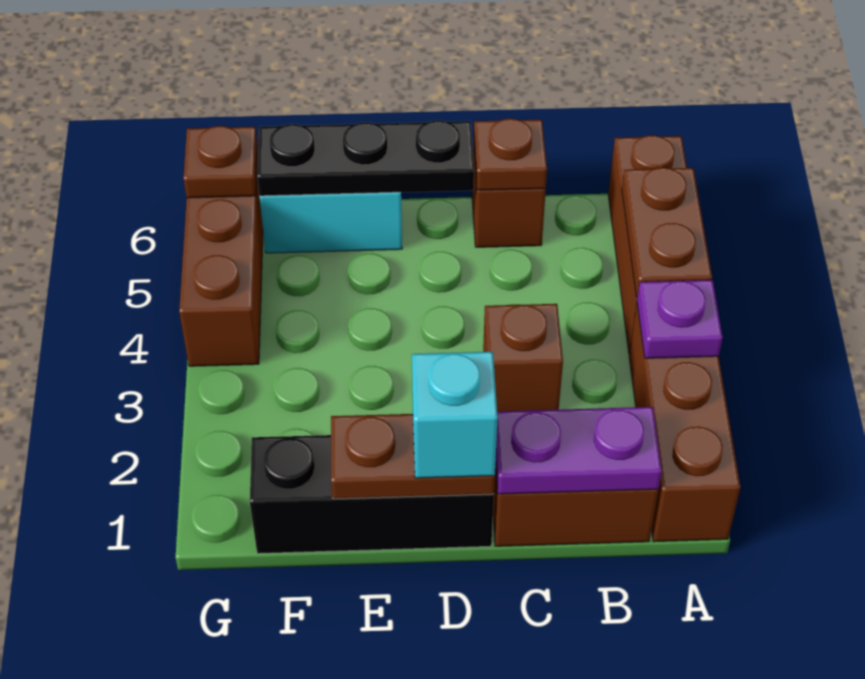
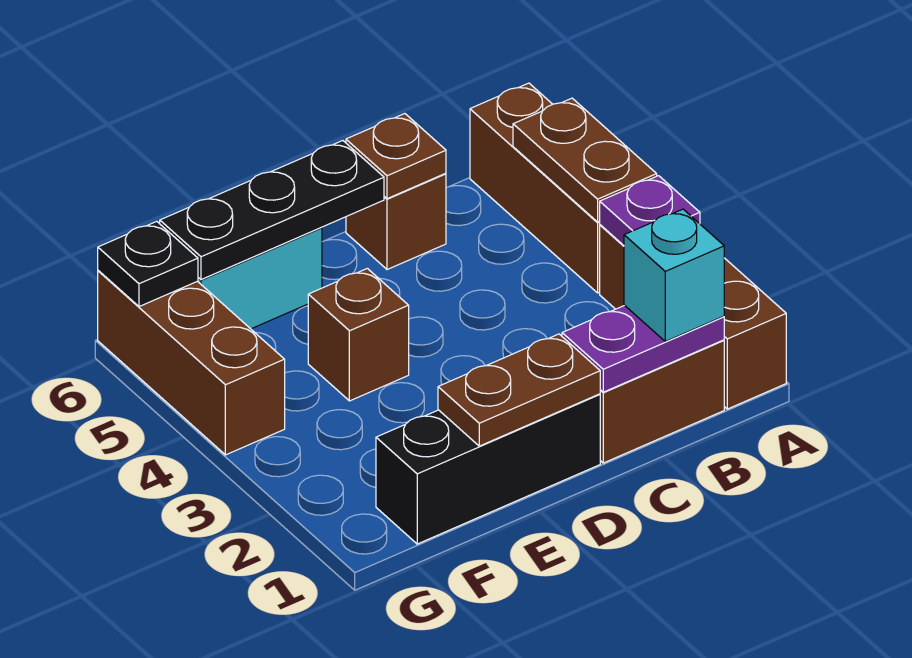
brown 1x1 brick [483,304,563,411] -> brown 1x1 brick moved to [308,268,409,401]
cyan 1x1 brick [412,352,498,478] -> cyan 1x1 brick moved to [624,209,724,341]
brown 1x1 plate [184,126,258,198] -> black 1x1 plate [98,221,198,307]

